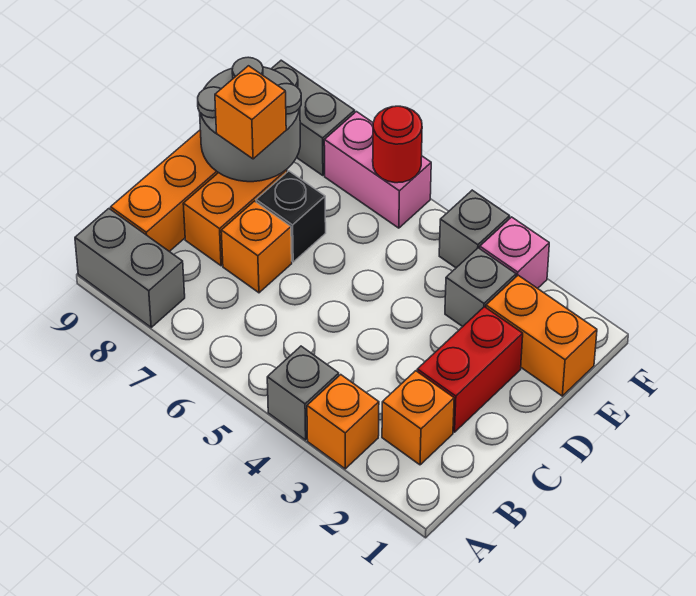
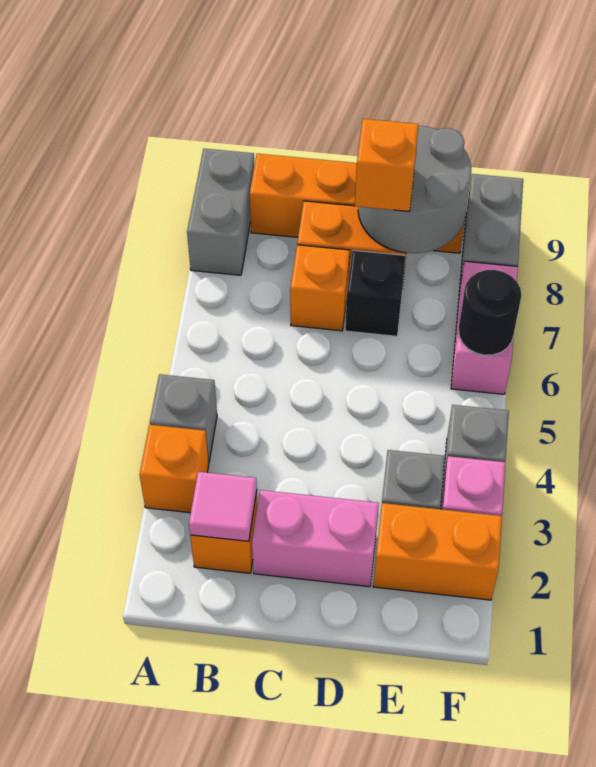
none -> pink 1x1 tile [189,472,257,541]
red 1x2 brick [417,307,523,432] -> pink 1x2 brick [252,490,379,587]
orange 1x2 brick [486,275,597,396] -> orange 1x2 brick turned to [373,503,502,600]
red 1x1 round brick [373,106,422,183] -> black 1x1 round brick [459,270,521,355]

